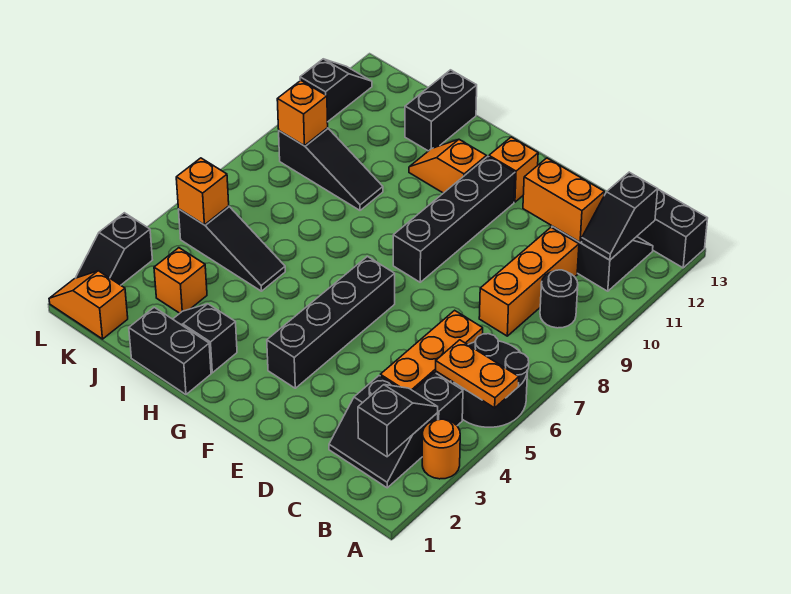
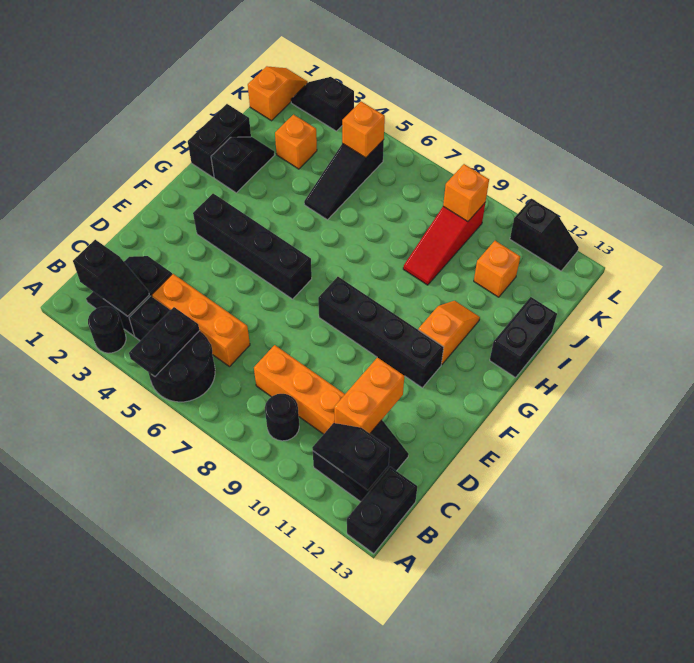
orange 1x1 round brick [422,419,460,479] -> black 1x1 round brick [88,306,126,353]
orange 1x2 plate [436,340,519,408] -> black 1x2 plate [129,307,200,376]
orange 1x1 brick [489,137,538,202] -> orange 1x1 brick moved to [474,241,520,297]
black 1x3 slope [279,128,383,210] -> red 1x3 slope [403,203,485,285]
black 1x2 brick [405,70,477,151] -> black 1x2 brick turned to [490,297,557,378]

